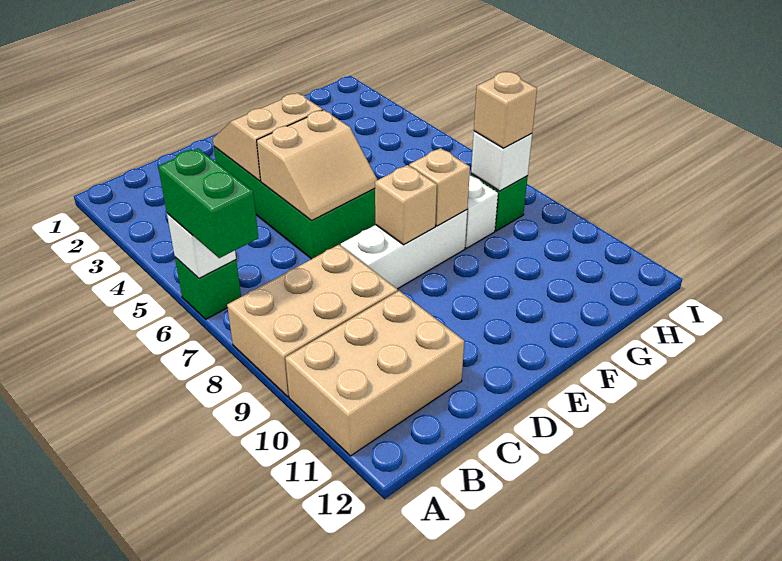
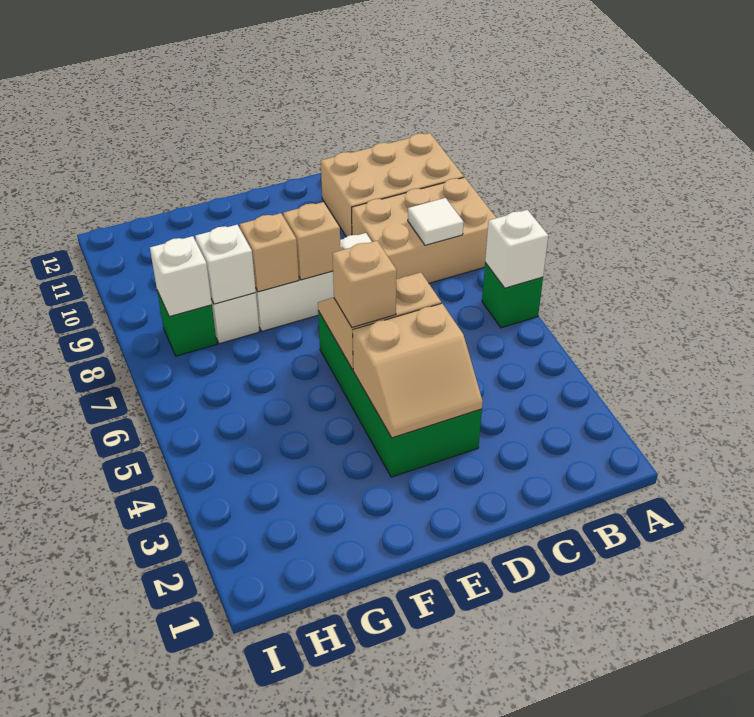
green 1x2 brick [158,148,258,258] -> none
none -> white 1x1 tile [408,198,464,245]
none -> white 1x1 brick [195,225,256,304]
tan 1x1 brick [474,72,537,148] -> tan 1x1 brick moved to [332,241,397,327]

